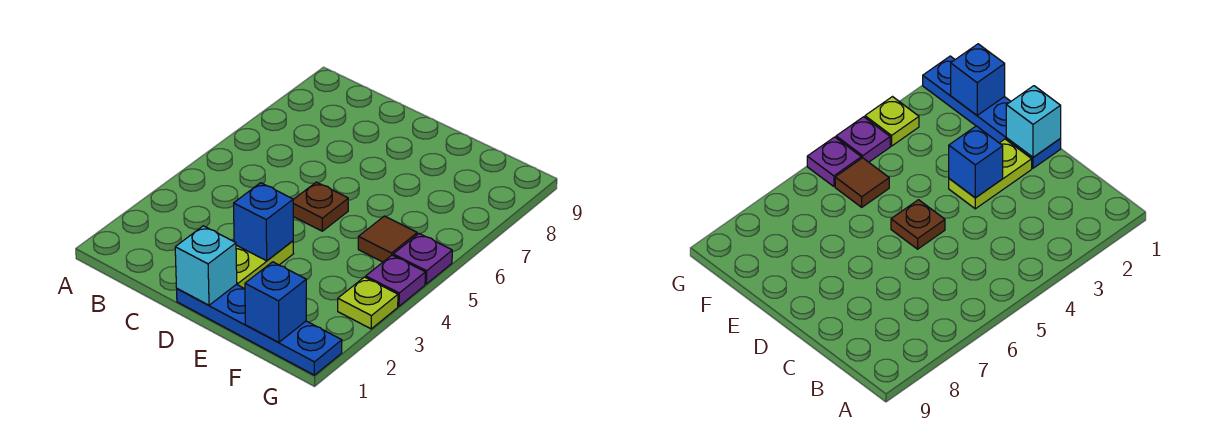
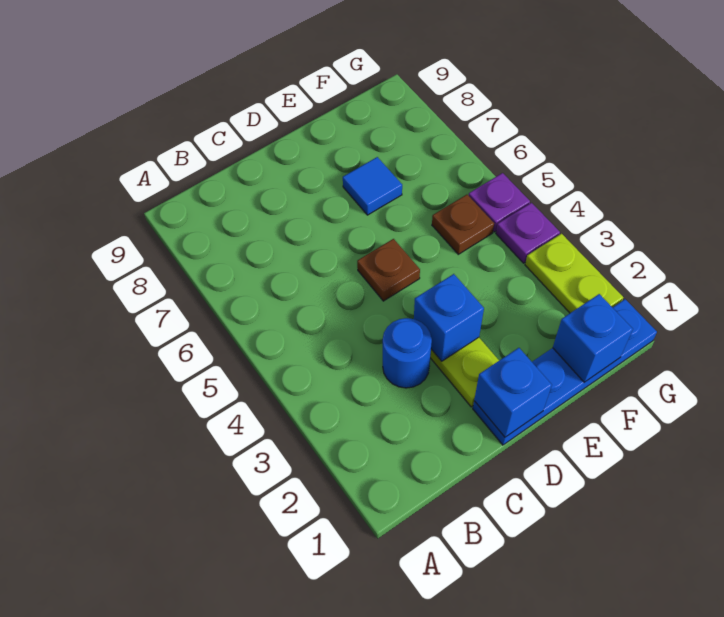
none -> blue 1x1 round brick [383,318,432,388]
cyan 1x1 brick [175,226,237,305] -> blue 1x1 brick [474,348,552,437]
none -> blue 1x1 tile [343,157,402,215]
brown 1x1 tile [358,216,417,262] -> brown 1x1 plate [432,195,494,254]
lime 1x1 plate [338,277,398,329] -> lime 1x2 plate [525,234,623,313]

